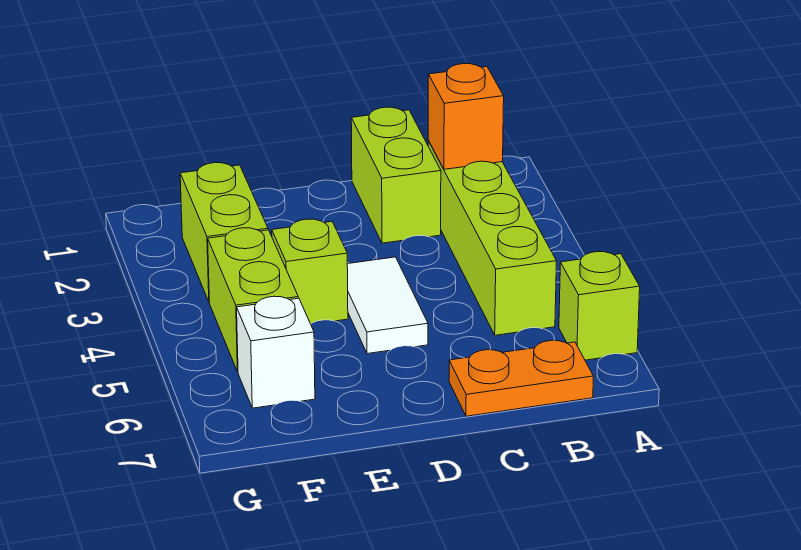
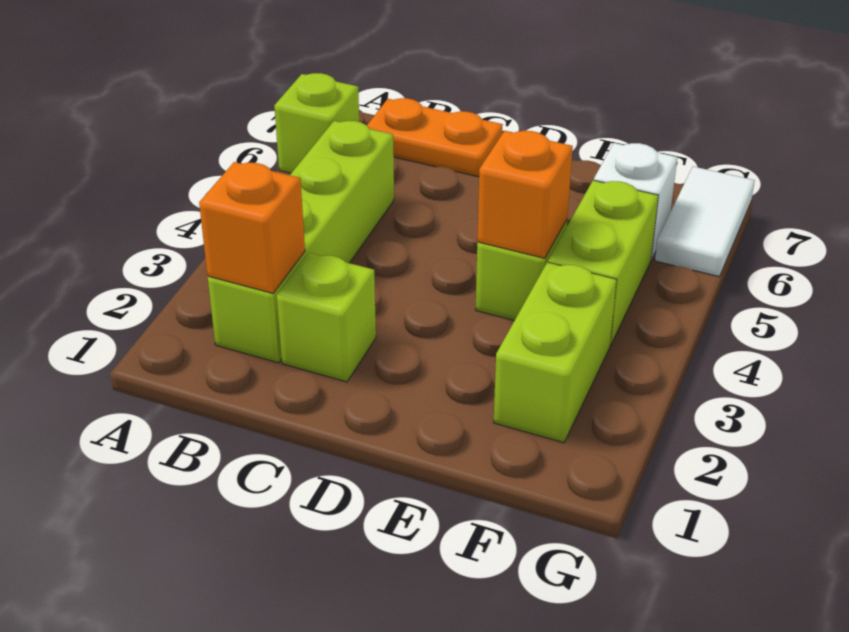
lime 1x2 brick [351,107,441,243] -> lime 1x1 brick [277,253,376,382]
white 1x2 tile [347,257,428,354] -> white 1x2 tile moved to [655,167,755,277]
none -> orange 1x1 brick [477,131,573,258]

